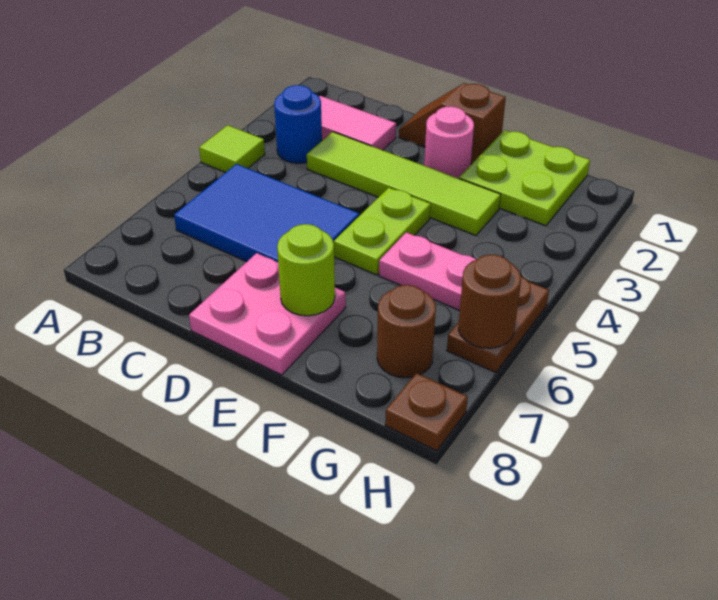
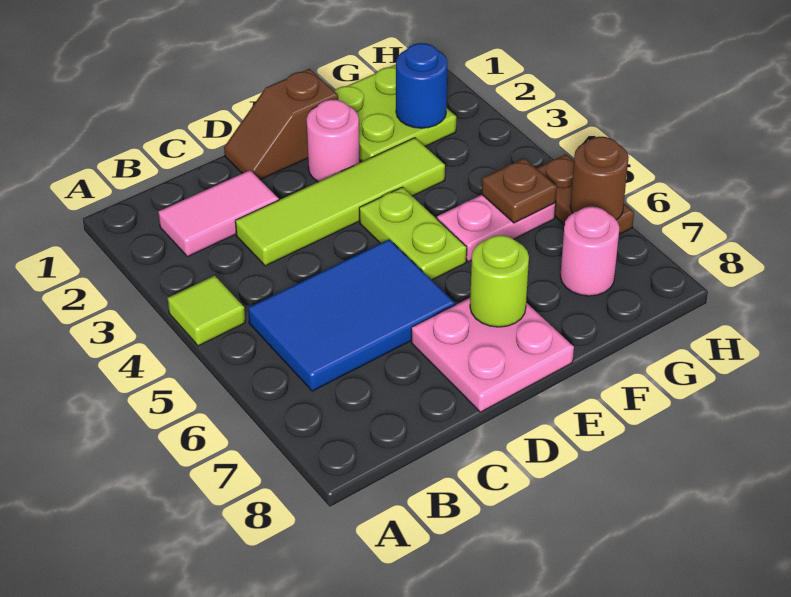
blue 1x1 round brick [274,85,322,163] -> blue 1x1 round brick moved to [396,43,447,128]
brown 1x1 round brick [377,285,436,378] -> pink 1x1 round brick [560,207,620,296]
brown 1x1 plate [385,373,468,451] -> brown 1x1 plate moved to [482,158,557,223]

